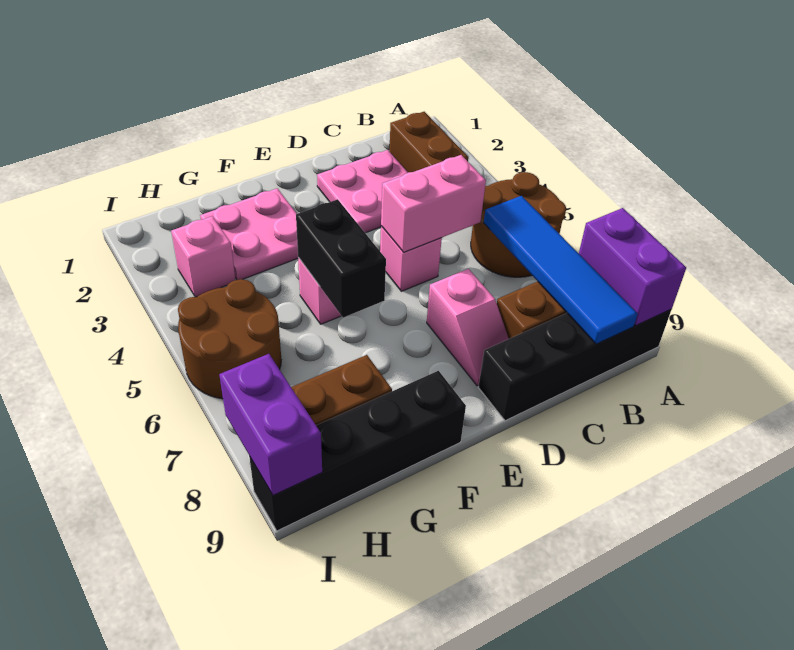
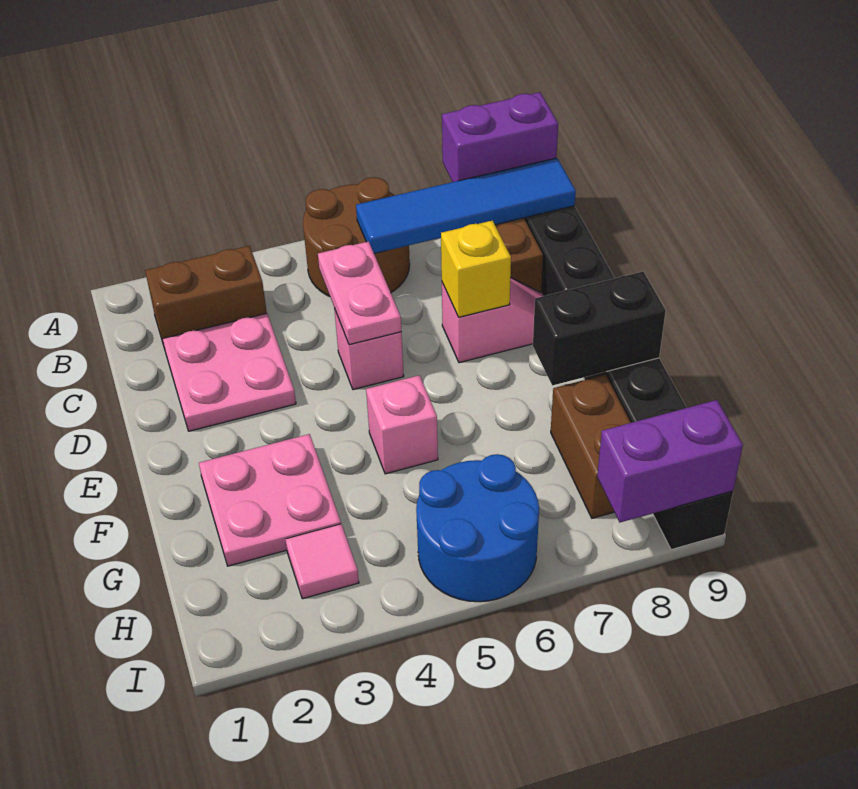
pink 1x2 brick [381,155,486,252] -> pink 1x2 plate [318,241,401,345]
none -> yellow 1x1 brick [441,221,511,317]
black 1x2 brick [296,199,386,318] -> black 1x2 brick moved to [533,272,666,385]
pink 1x1 brick [171,216,235,297] -> pink 1x1 tile [285,524,359,599]
brown 2x2 round brick [178,279,281,399] -> blue 2x2 round brick [416,454,539,602]

